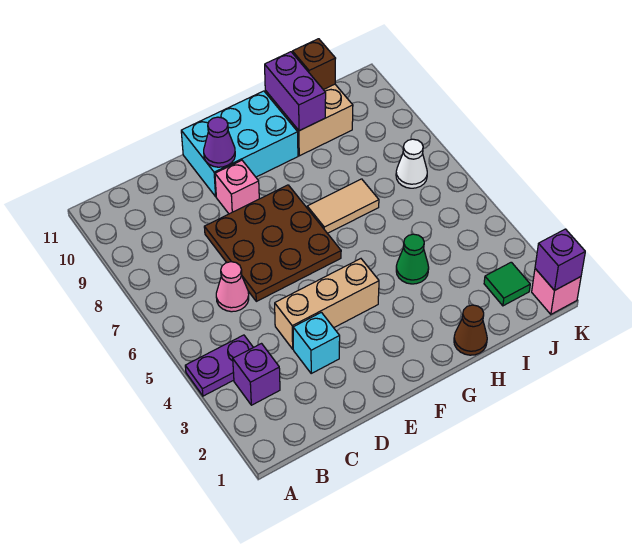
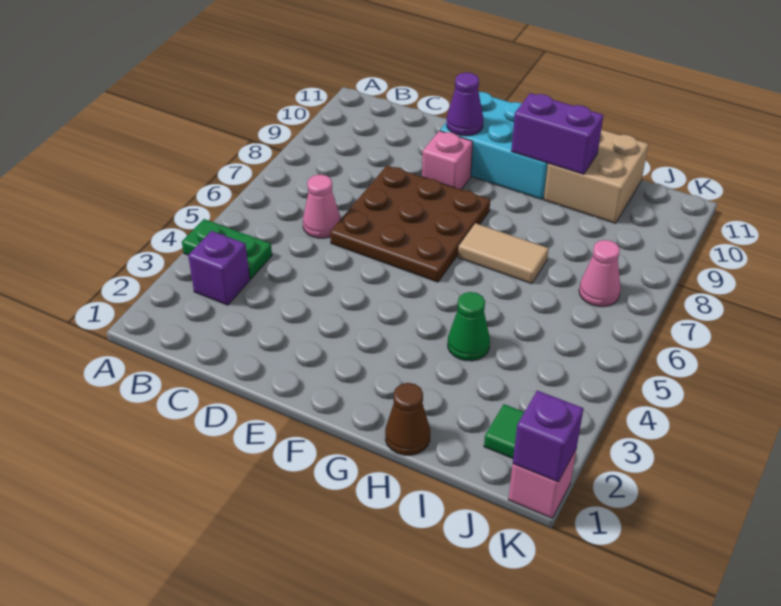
purple 1x2 plate [185,335,253,396] -> green 1x2 plate [182,219,272,279]
cyan 1x1 brick [293,312,340,373] -> none
tan 1x3 brick [275,259,379,349] -> none
purple 1x2 brick [265,52,326,131] -> purple 1x2 brick turned to [511,93,603,174]
brown 1x1 brick [292,39,336,90] -> none
white 1x1 cone [396,139,427,188] -> pink 1x1 cone [579,240,621,307]

